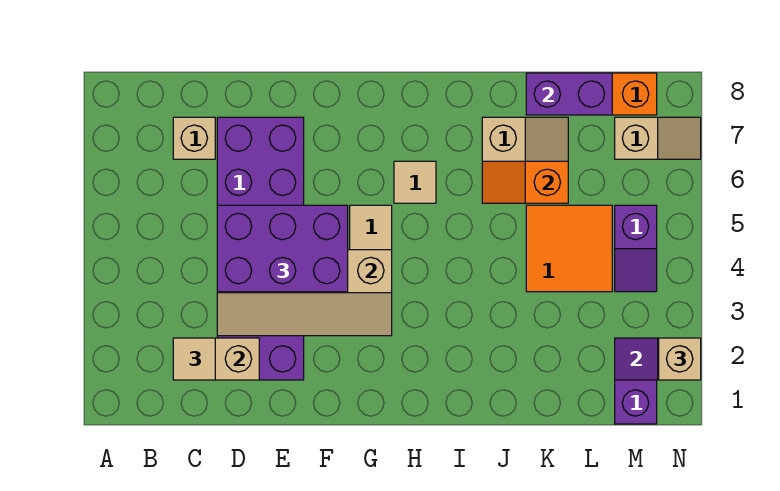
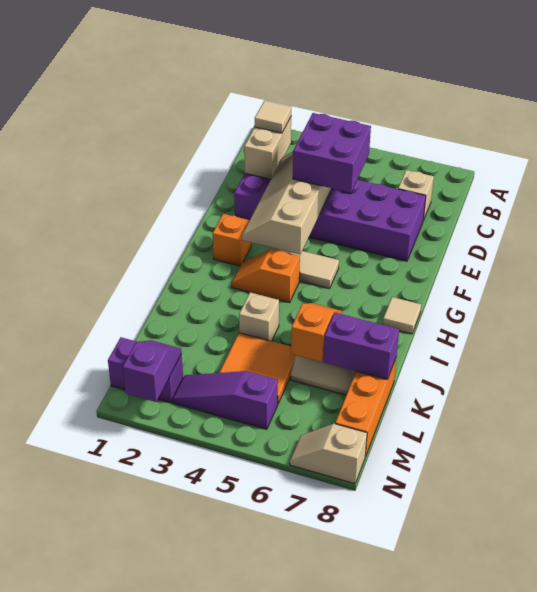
purple 2x3 brick [217,205,348,292] -> purple 2x2 brick [293,113,371,193]
none -> orange 1x1 brick [213,214,251,266]
none -> orange 1x2 slope [232,249,300,303]
tan 1x1 tile [394,161,436,203] -> tan 1x1 tile moved to [383,297,421,334]
purple 1x2 brick [526,73,612,115] -> purple 1x2 brick turned to [323,313,399,380]
purple 1x2 slope [615,205,657,292] -> purple 1x3 slope [173,371,278,429]
tan 1x2 slope [615,117,701,159] -> tan 1x2 slope turned to [290,424,367,484]
tan 1x1 brick [659,338,701,380] -> tan 1x1 brick moved to [239,293,279,341]

